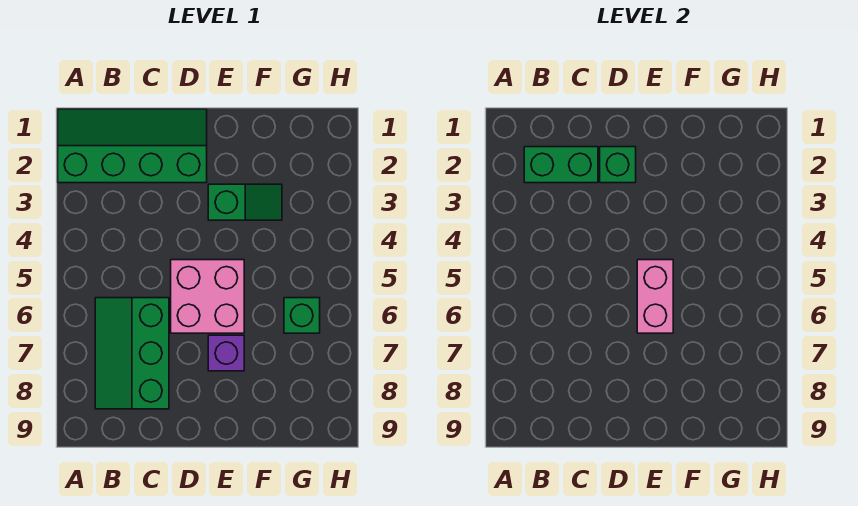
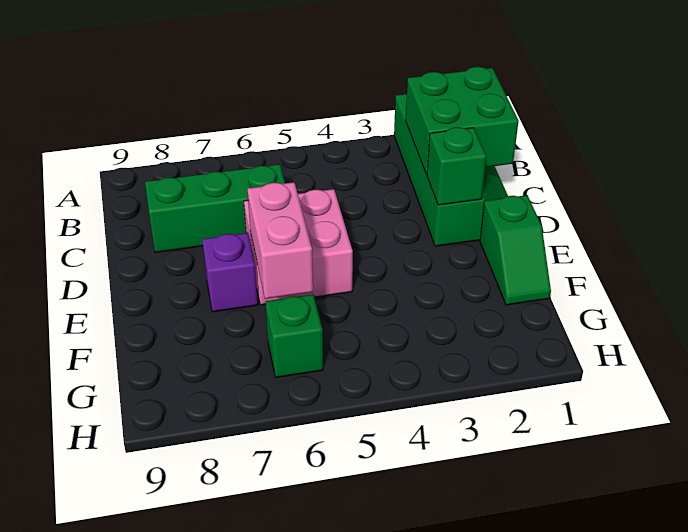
green 1x2 brick [524,147,598,183] -> green 2x2 brick [406,67,519,175]
green 1x2 slope [208,184,282,220] -> green 1x2 slope moved to [480,195,551,305]
pink 1x2 brick [637,260,673,333] -> pink 1x2 brick turned to [248,182,313,299]

